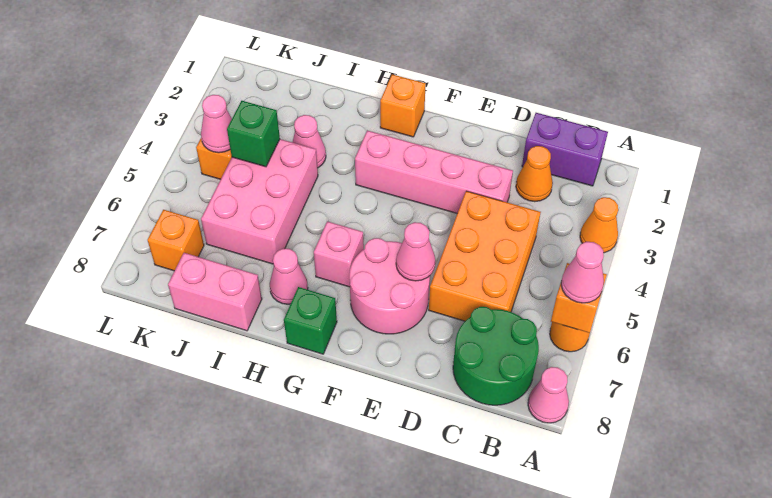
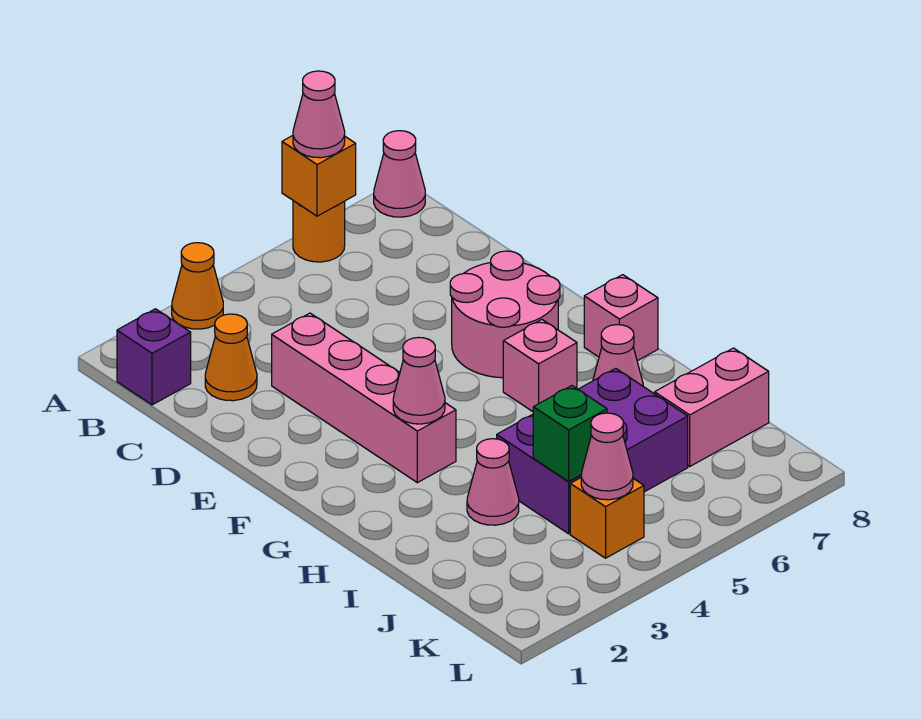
purple 1x2 brick [522,113,608,186] -> purple 1x1 brick [117,309,191,405]
green 2x2 round brick [453,307,539,405] -> none
orange 2x3 brick [429,191,541,321] -> none
pink 1x1 cone [396,222,435,281] -> pink 1x1 cone moved to [393,337,445,424]
orange 1x1 brick [380,74,426,137] -> none
green 1x1 brick [284,287,337,354] -> pink 1x1 brick [584,275,658,361]
pink 2x3 brick [201,139,318,264] -> purple 2x3 brick [497,368,688,534]
pink 1x2 brick [168,253,262,331] -> pink 1x2 brick turned to [655,348,769,466]
orange 1x1 brick [148,210,204,271] -> none

